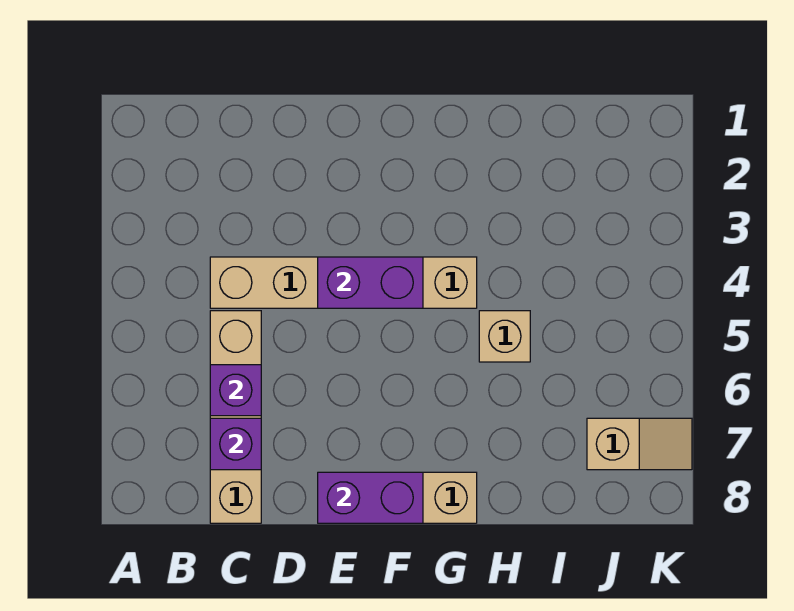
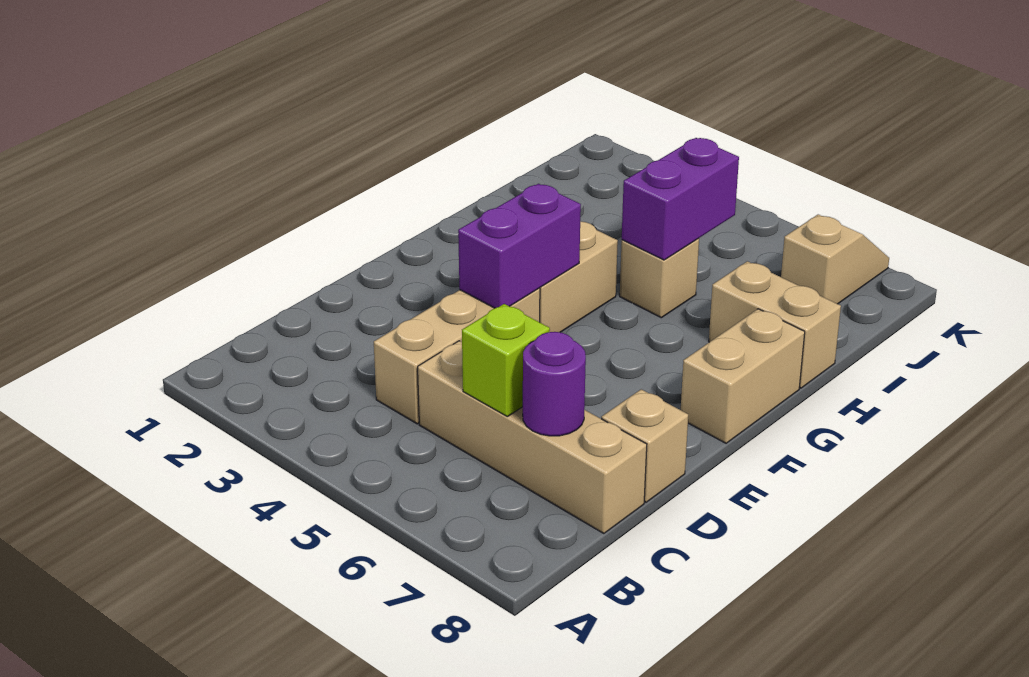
purple 1x1 brick [210,365,261,416] -> lime 1x1 brick [462,304,550,417]
purple 1x1 brick [210,418,261,470] -> purple 1x1 round brick [523,332,586,436]
none -> tan 1x1 brick [601,389,688,502]
purple 1x2 brick [318,472,423,523] -> purple 1x2 brick moved to [622,138,739,260]
none -> tan 1x2 brick [709,261,841,388]

